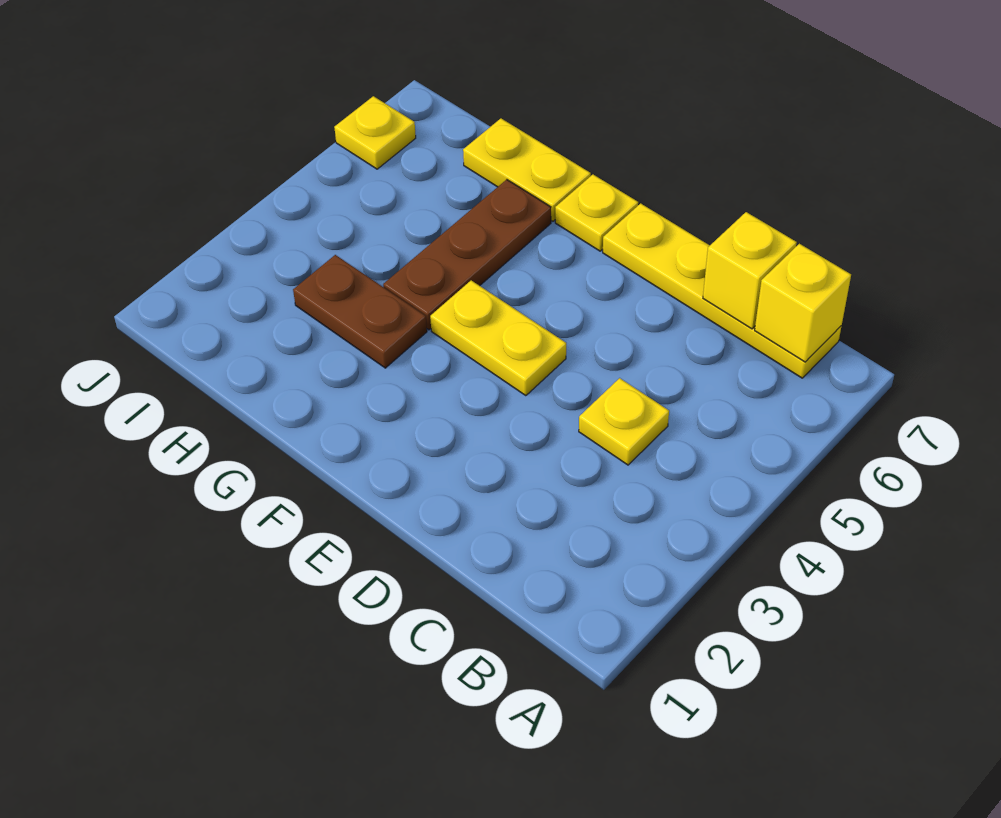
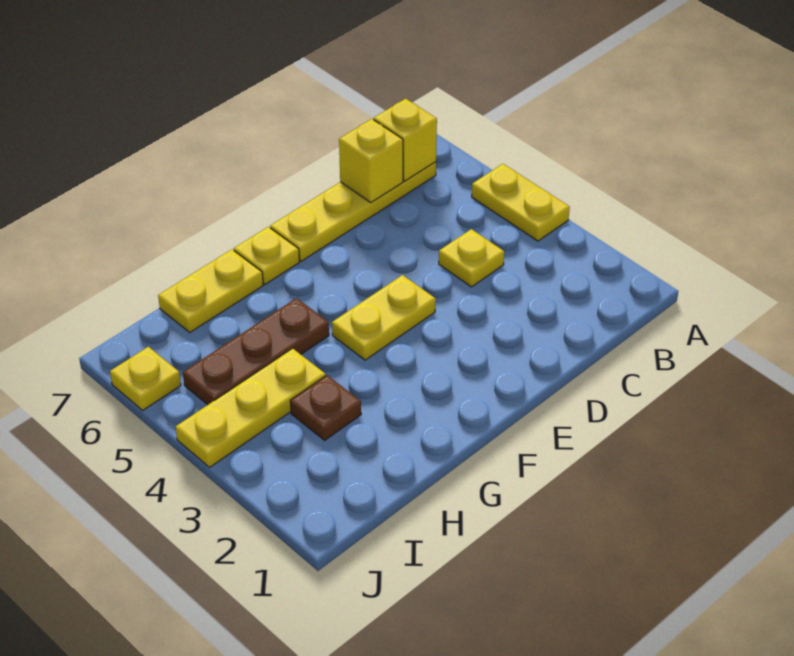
none -> yellow 1x2 plate [472,164,570,241]
brown 1x2 plate [293,255,427,368] -> brown 1x1 plate [290,375,361,440]
brown 1x3 plate [383,180,551,330] -> brown 1x3 plate turned to [183,298,329,405]
none -> yellow 1x3 plate [176,348,326,467]

